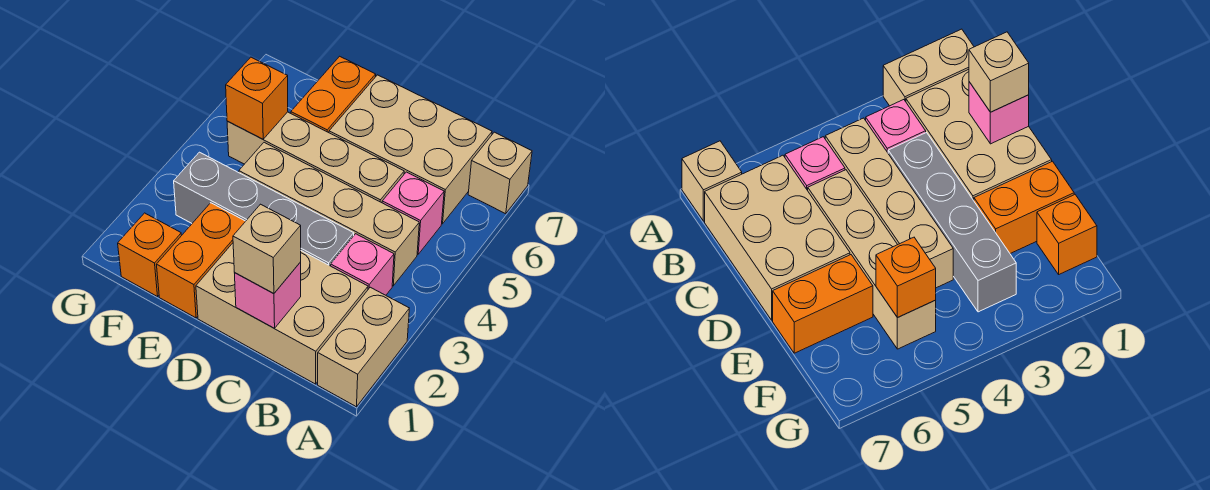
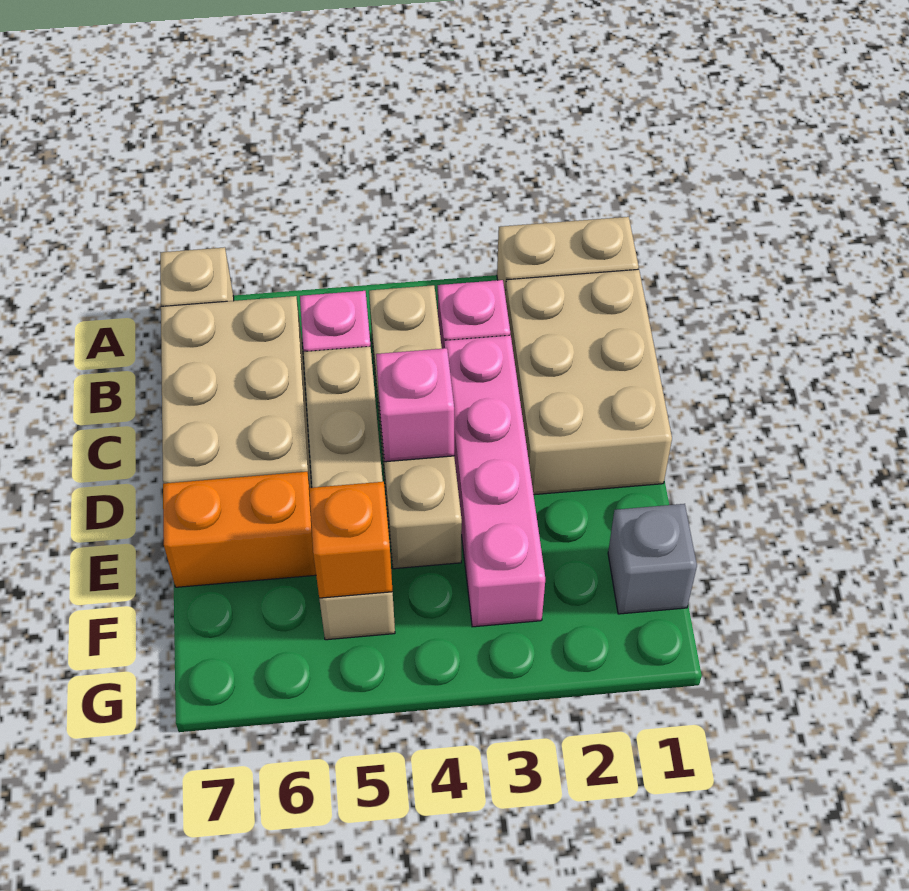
pink 1x1 brick [235,262,301,328] -> pink 1x1 brick moved to [376,348,454,462]
tan 1x1 brick [233,204,301,294] -> none
grey 1x4 brick [174,152,354,266] -> pink 1x4 brick [444,335,545,627]
orange 1x2 brick [157,203,245,318] -> none
orange 1x1 brick [118,213,182,297] -> grey 1x1 brick [608,504,697,614]

